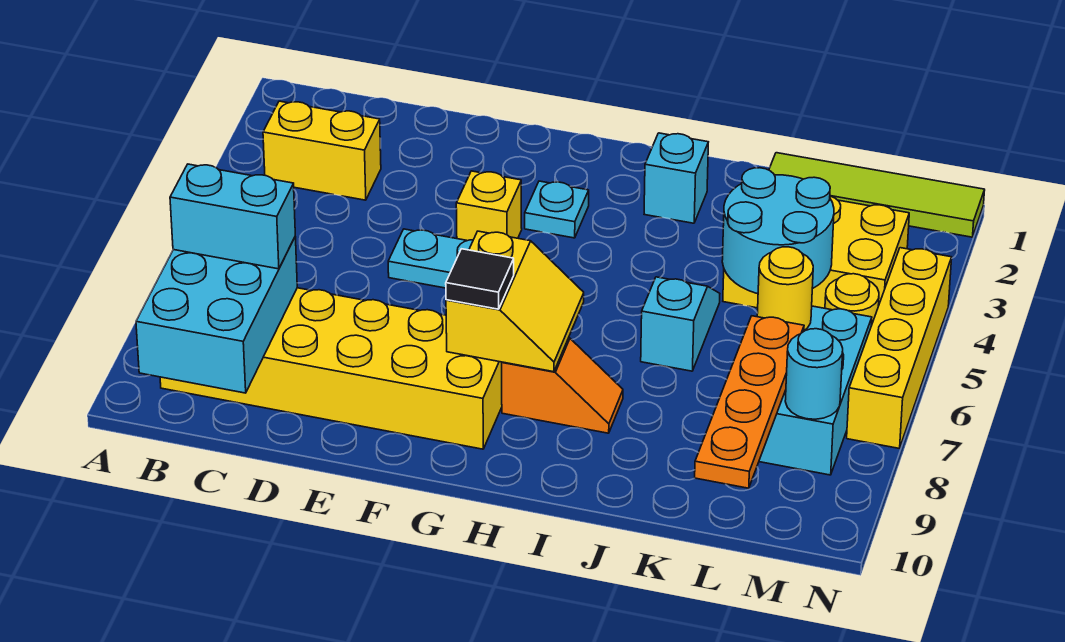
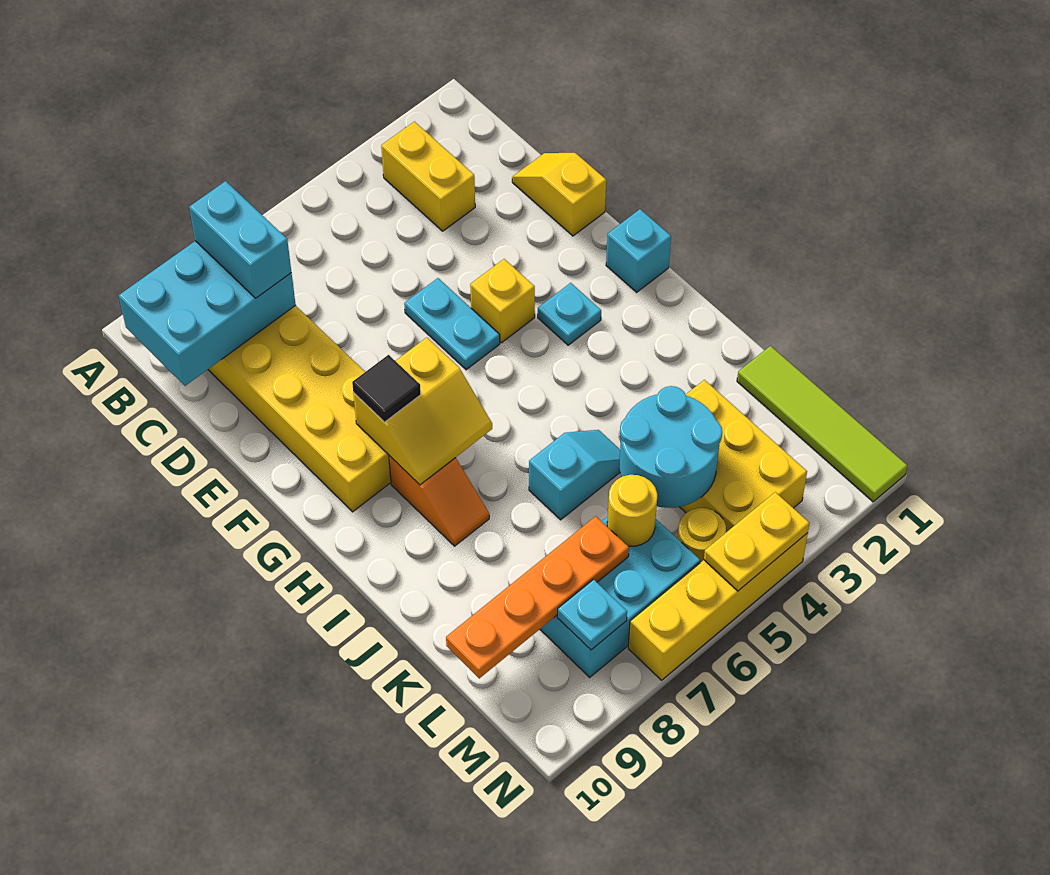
none -> yellow 1x2 slope [512,153,606,236]
cyan 1x1 brick [644,133,708,223] -> cyan 1x1 brick moved to [606,209,671,292]
cyan 1x1 round brick [785,329,843,419] -> cyan 1x1 plate [557,580,627,650]
none -> yellow 1x2 plate [704,492,809,591]

